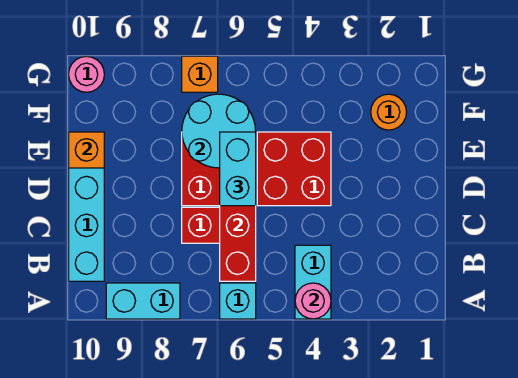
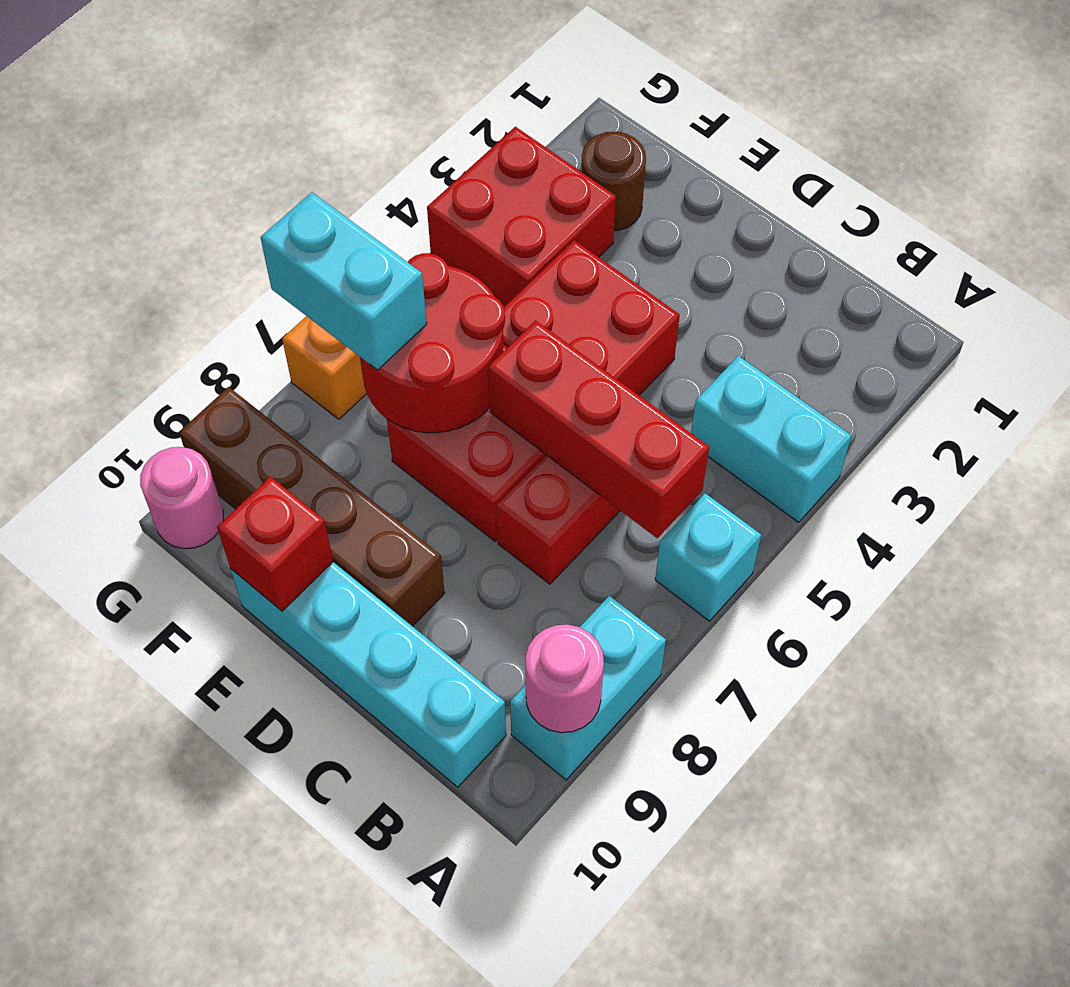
pink 1x1 round brick [295,283,331,319] -> pink 1x1 round brick moved to [525,624,604,733]
cyan 1x2 brick [220,132,256,206] -> cyan 1x2 brick moved to [260,192,427,370]
none -> brown 1x4 brick [179,387,445,626]
cyan 2x2 round brick [182,94,255,168] -> red 2x2 round brick [360,253,505,433]
orange 1x1 brick [69,132,104,168] -> red 1x1 brick [217,477,333,611]
orange 1x1 round brick [371,94,407,130] -> brown 1x1 round brick [581,132,646,231]
none -> red 2x2 brick [427,127,616,307]

